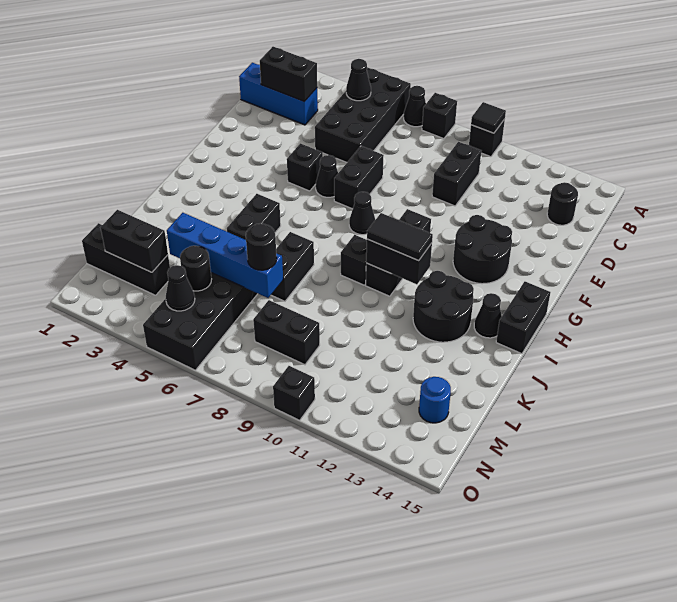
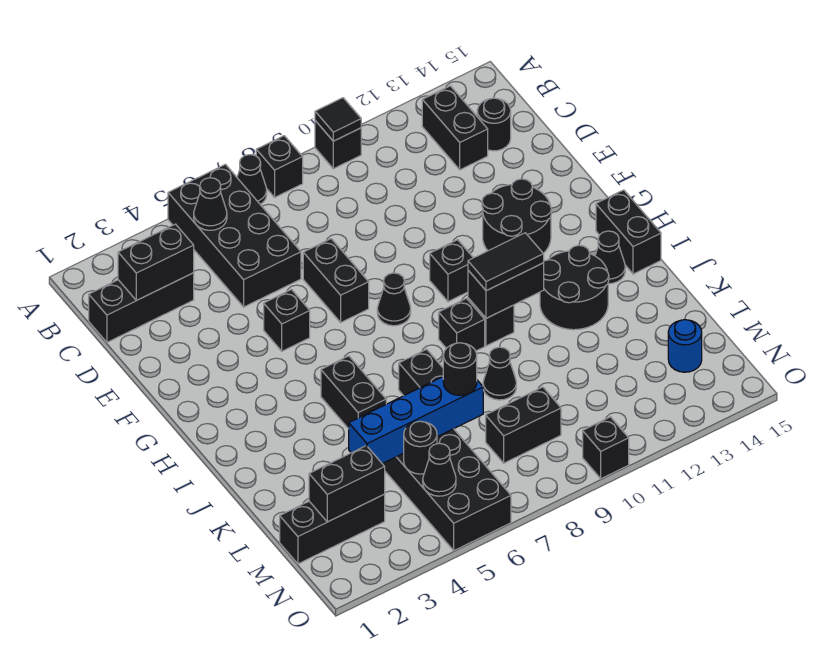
blue 1x3 brick [239,63,318,125] -> black 1x3 brick [89,273,194,342]
black 1x2 brick [432,142,481,206] -> black 1x2 brick moved to [422,86,488,170]
black 1x1 cone [316,155,338,197] -> black 1x1 cone moved to [483,347,516,400]

